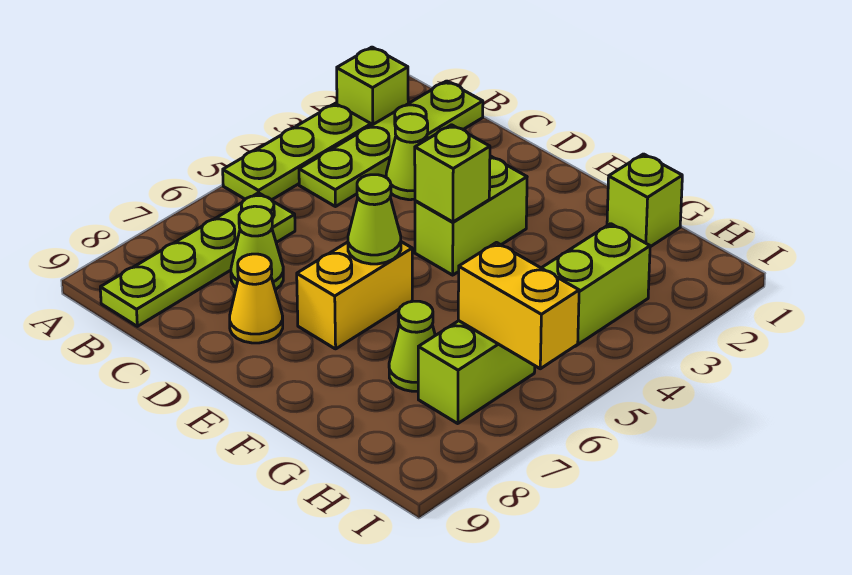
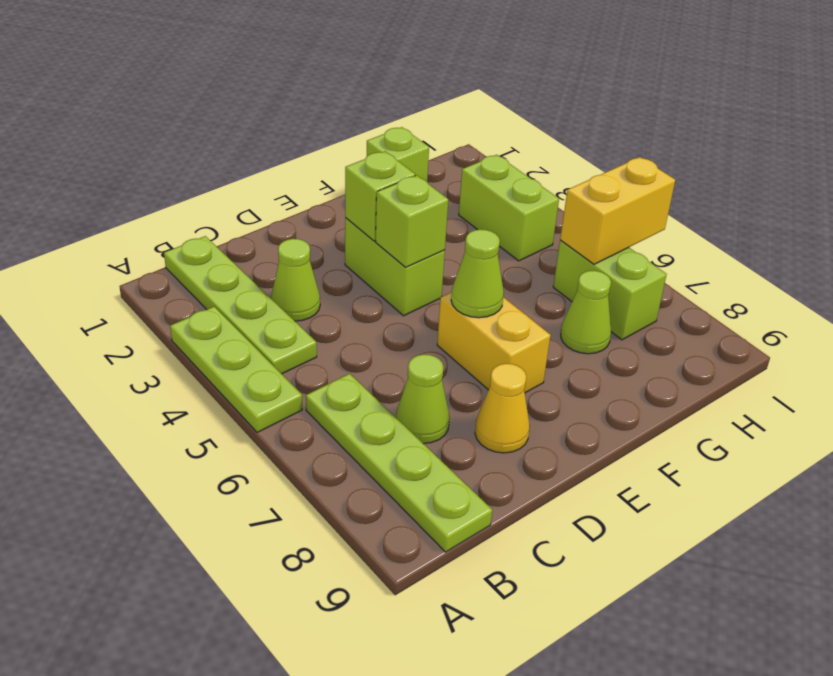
lime 1x1 brick [337,47,408,126] -> lime 1x1 brick moved to [345,151,415,241]

